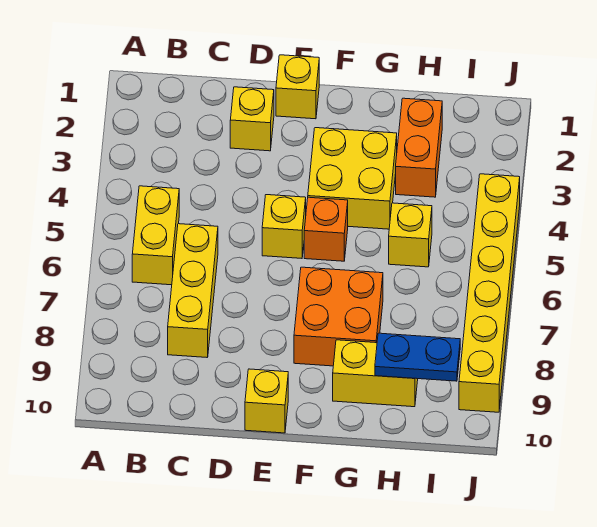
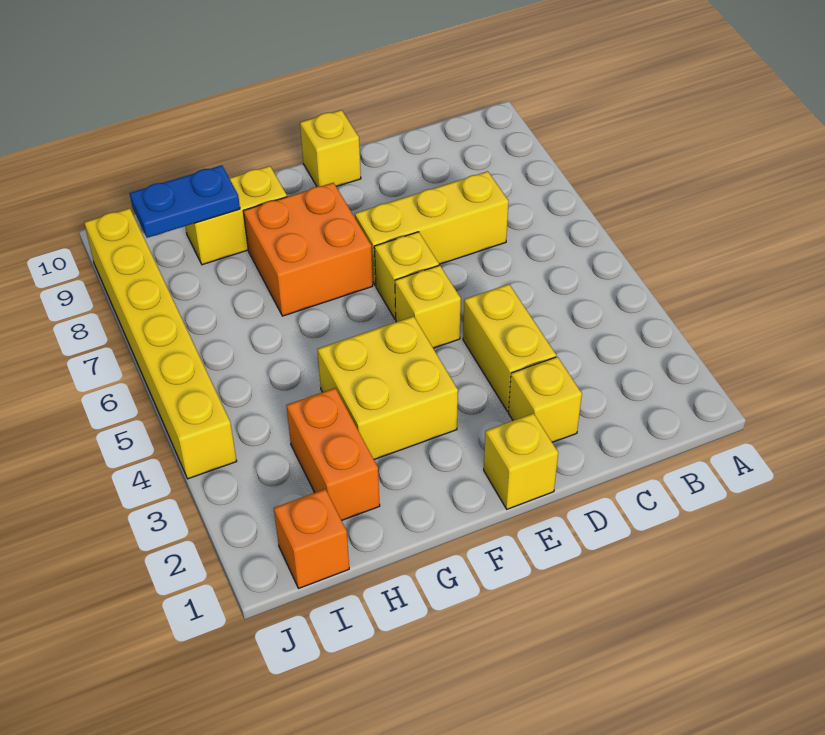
yellow 1x2 brick [132,186,179,285] -> yellow 1x2 brick moved to [463,284,556,411]
yellow 1x3 brick [168,224,218,357] -> yellow 1x3 brick turned to [355,171,509,286]
orange 1x1 brick [304,197,348,261] -> orange 1x1 brick moved to [274,489,349,588]
yellow 1x1 brick [389,203,432,267] -> yellow 1x1 brick moved to [374,232,439,319]

